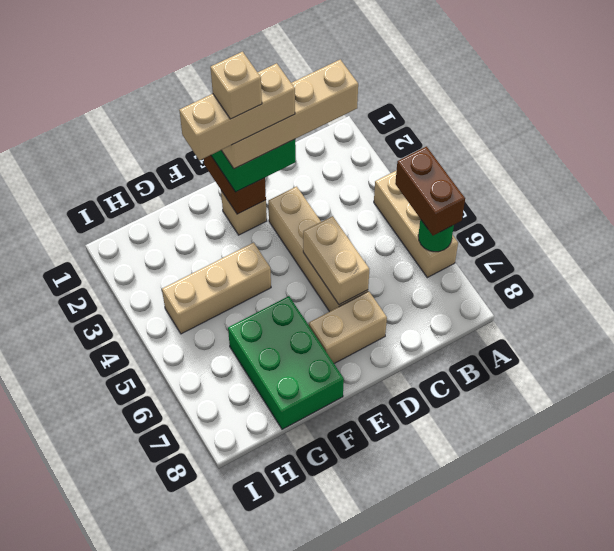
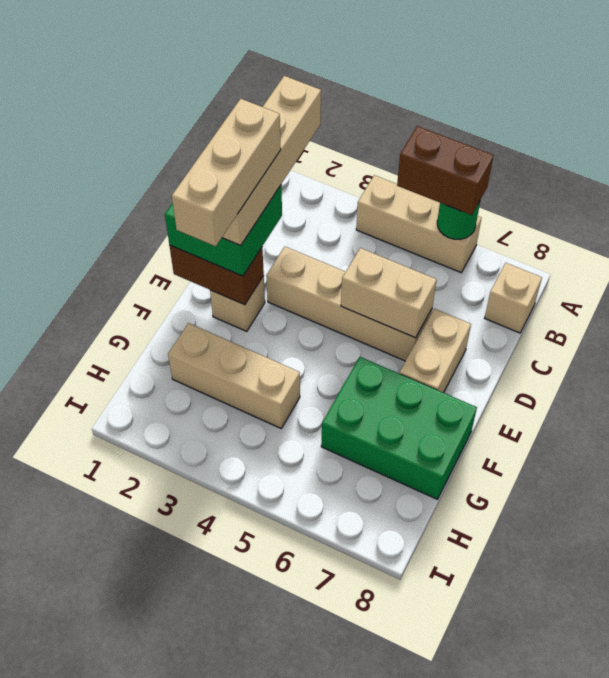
tan 1x1 brick [211,52,262,119] -> tan 1x1 brick moved to [485,263,542,333]
tan 1x3 brick [162,243,271,334] -> tan 1x3 brick turned to [168,323,300,428]

